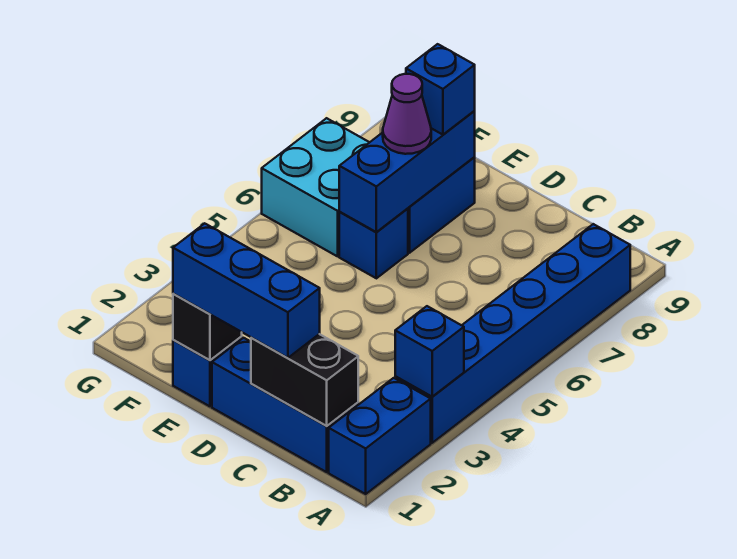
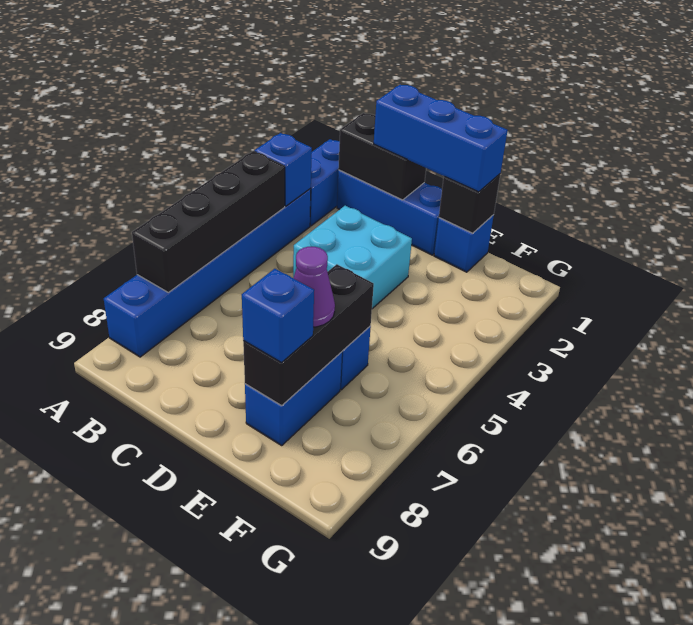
none -> black 1x4 brick [132,151,285,292]
blue 1x3 brick [339,111,475,232] -> black 1x3 brick [243,264,374,406]
cyan 2x2 brick [262,118,370,256] -> cyan 2x2 brick moved to [293,206,412,309]

